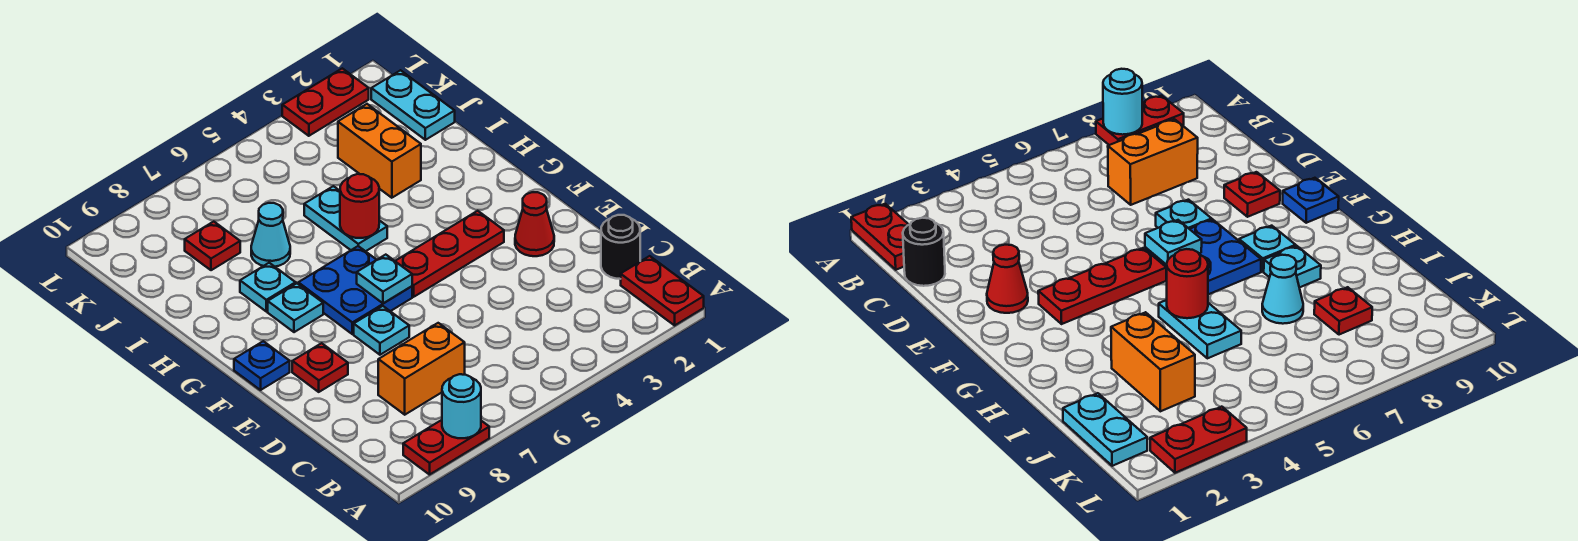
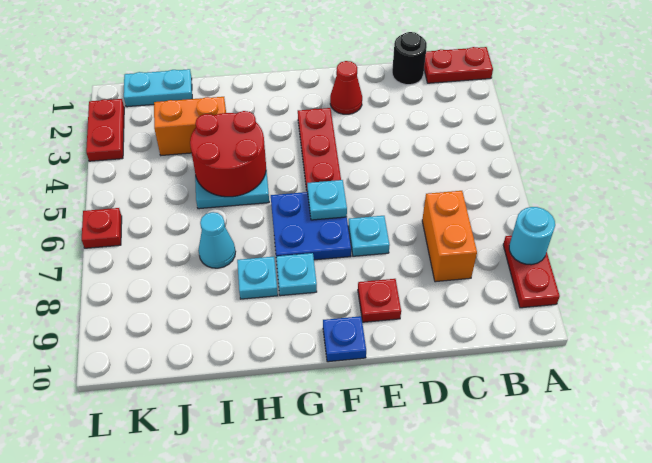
red 1x1 round brick [340,174,379,238] -> red 2x2 round brick [190,111,266,197]
red 1x1 plate [185,222,240,270] -> red 1x1 plate moved to [82,208,122,248]

